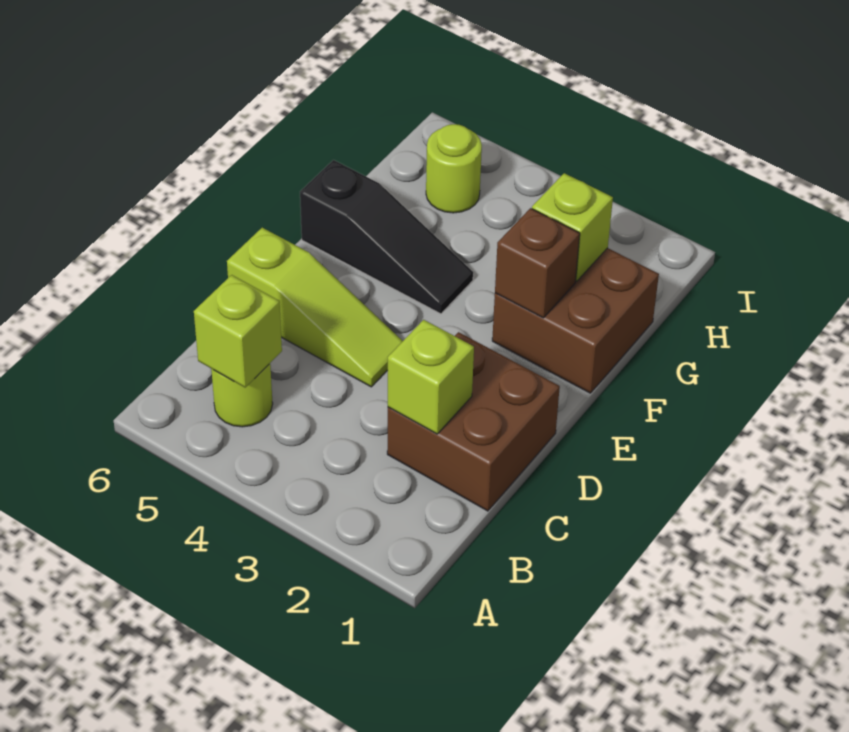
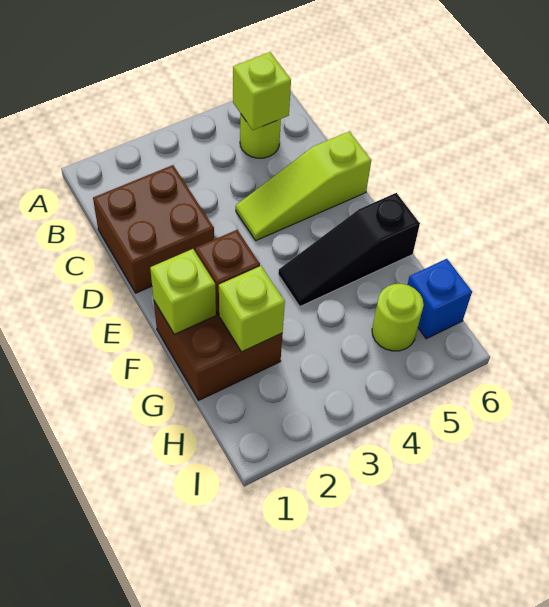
lime 1x1 brick [388,320,474,434] -> lime 1x1 brick moved to [150,249,216,335]
none -> blue 1x1 brick [407,259,472,339]

